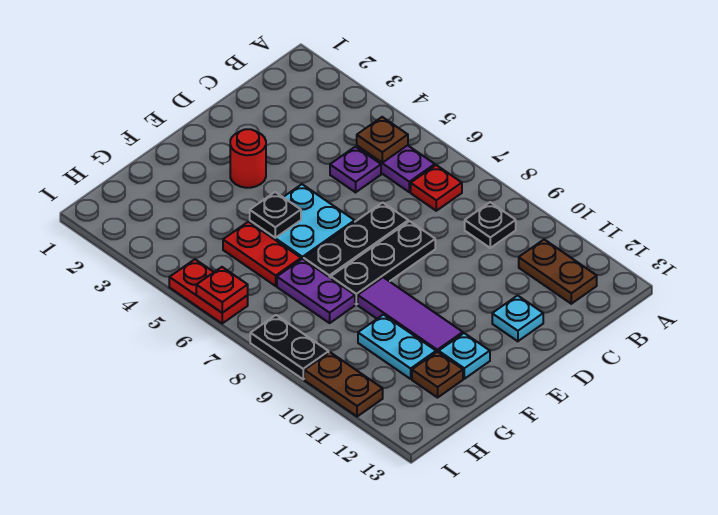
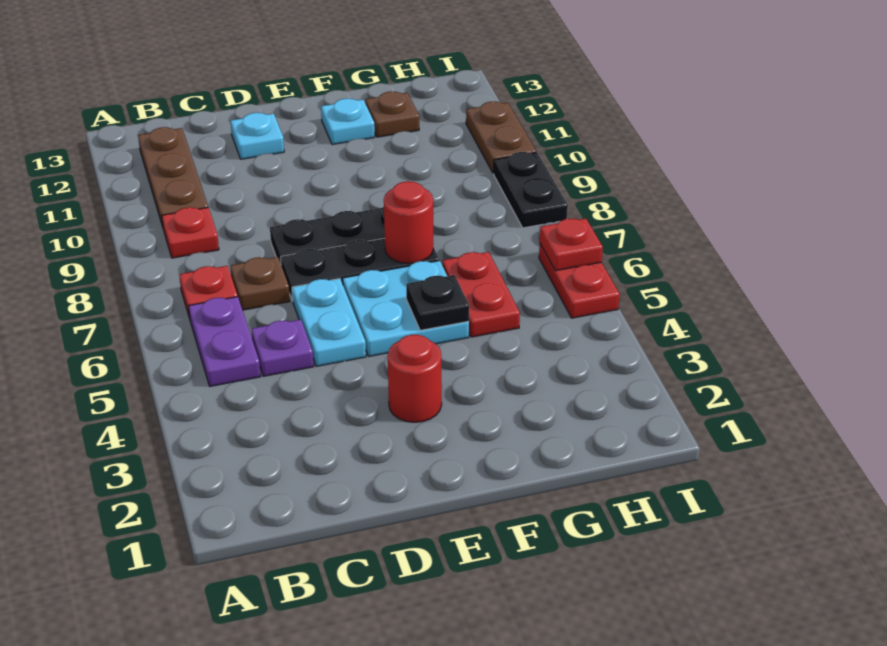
brown 1x1 plate [357,117,408,163] -> brown 1x1 plate moved to [230,257,290,310]
black 1x1 plate [465,202,516,248] -> red 1x1 plate [162,207,219,258]
brown 1x2 plate [519,240,597,304] -> brown 1x3 plate [138,127,208,227]
none -> red 1x1 round brick [384,181,433,263]
purple 1x3 tile [358,277,463,352] -> none
purple 1x2 plate [277,259,355,323] -> none
cyan 1x2 plate [358,315,436,379] -> cyan 1x2 plate moved to [292,279,366,366]

